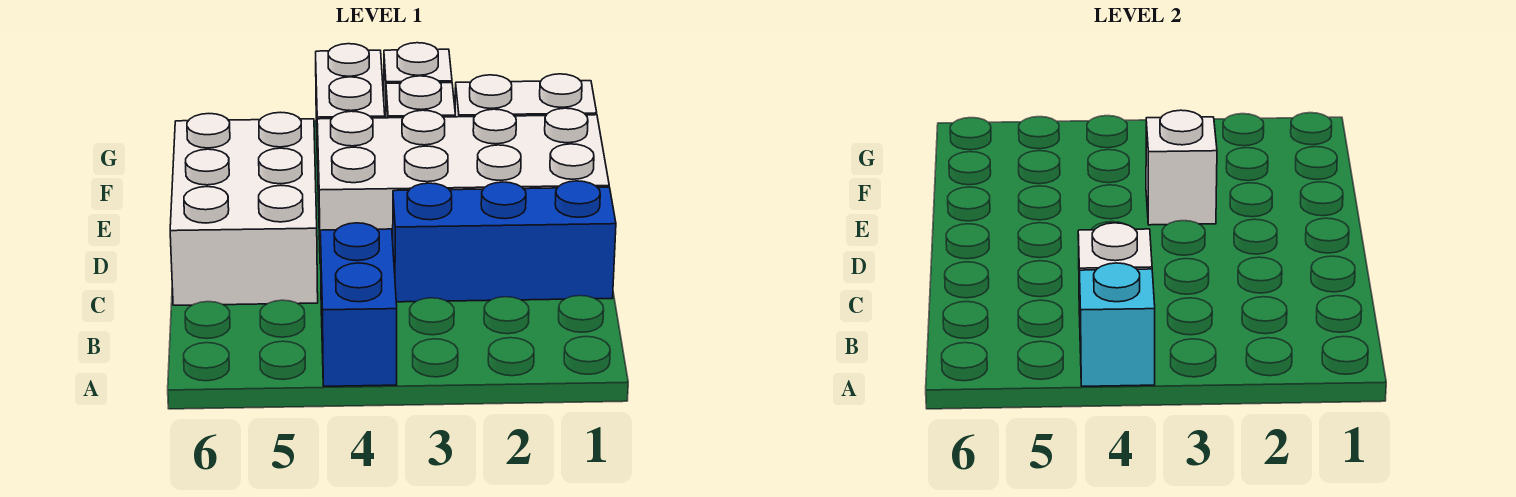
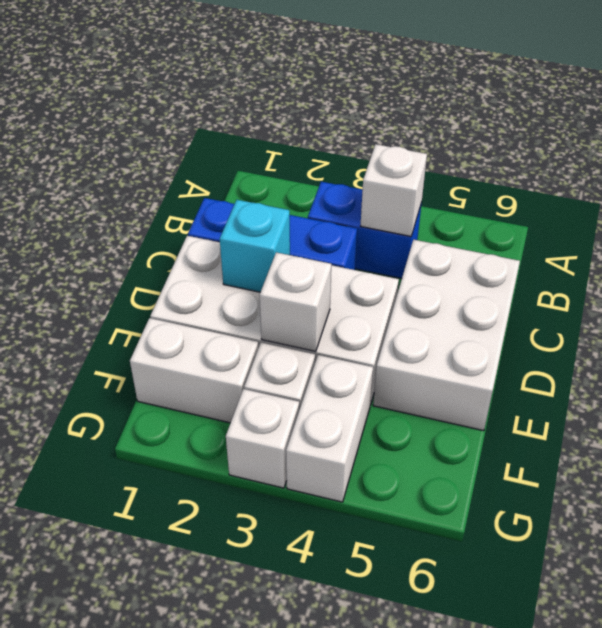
blue 1x2 brick [320,223,397,386] -> blue 1x2 brick turned to [308,182,422,279]
cyan 1x1 brick [1079,263,1155,386] -> cyan 1x1 brick moved to [220,200,290,292]

